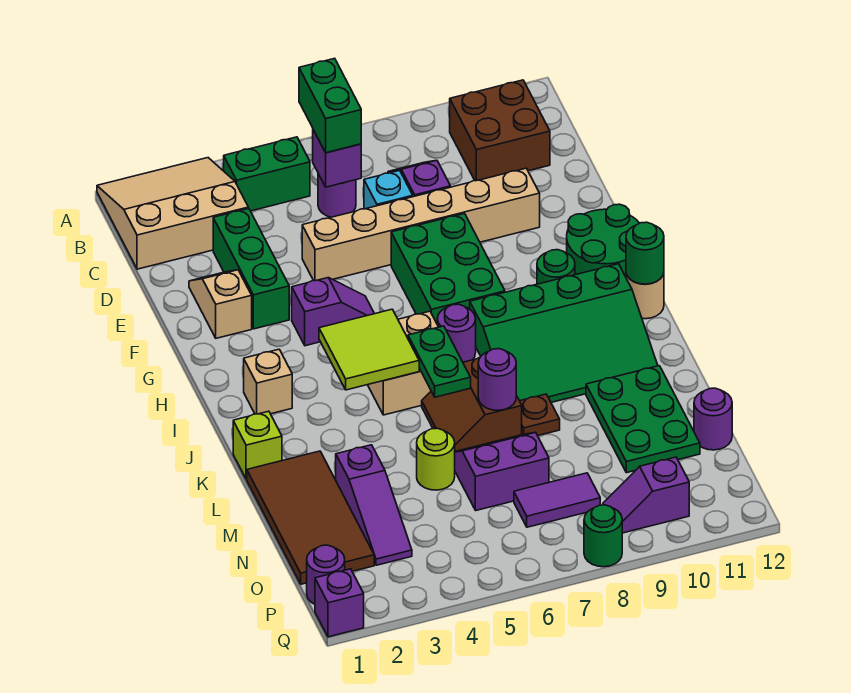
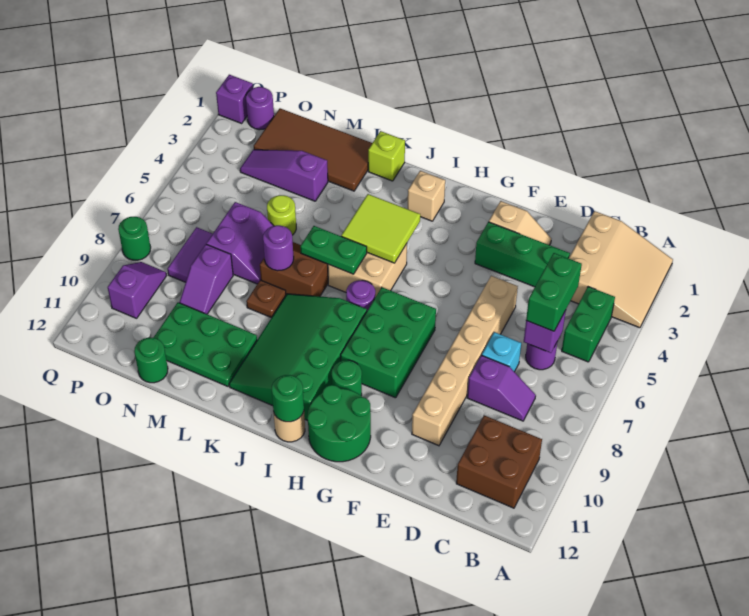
green 1x2 brick [299,58,361,153] -> green 1x2 brick turned to [526,253,582,331]
green 2x3 brick [391,214,505,323] -> green 2x3 brick turned to [341,287,436,398]
purple 1x2 slope [292,278,374,346] -> purple 1x2 slope moved to [179,244,233,314]
purple 1x1 round brick [694,388,732,450] -> green 1x1 round brick [134,338,168,383]

